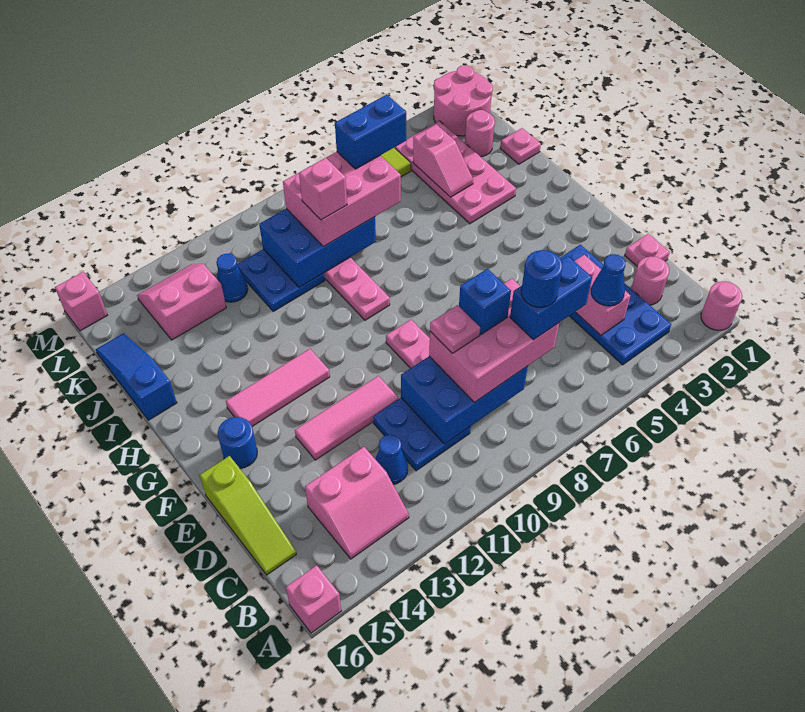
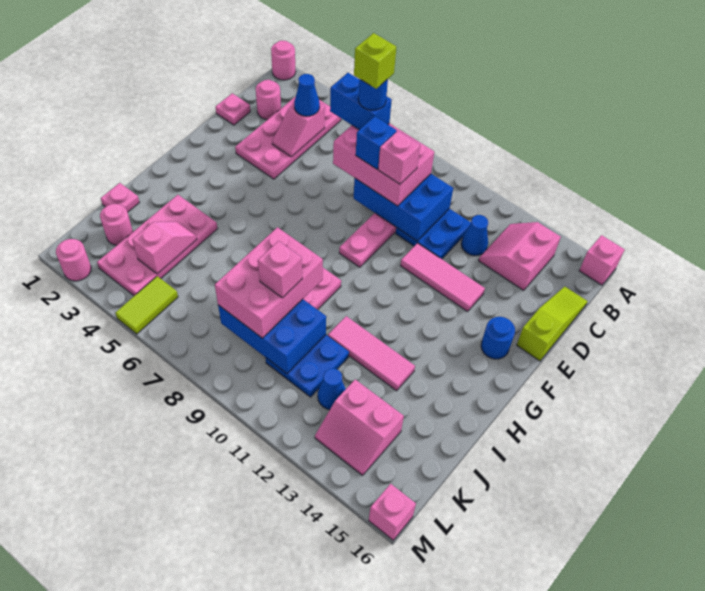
blue 2x4 plate [560,245,671,365] -> pink 2x4 plate [235,96,341,179]
pink 2x2 slope [305,447,409,559] -> pink 2x2 slope turned to [479,222,561,290]
pink 1x2 brick [575,255,630,335] -> pink 1x2 slope [272,103,325,157]
none -> lime 1x1 brick [354,33,396,89]
pink 1x1 plate [430,305,480,353] -> pink 1x1 brick [378,131,420,184]
pink 1x3 tile [226,349,330,426] -> pink 1x3 tile moved to [328,316,415,391]
blue 1x3 slope [96,333,177,420] -> none
pink 2x3 brick [283,152,401,247] -> pink 2x3 brick turned to [215,227,323,338]
blue 1x2 brick [335,95,406,169] -> none
pink 2x2 round brick [434,65,493,136] -> pink 1x1 round brick [56,239,91,281]

